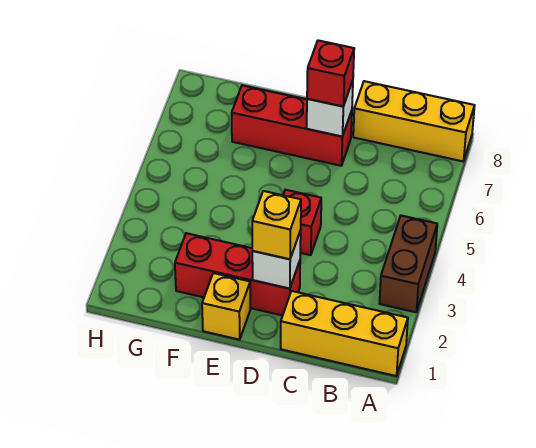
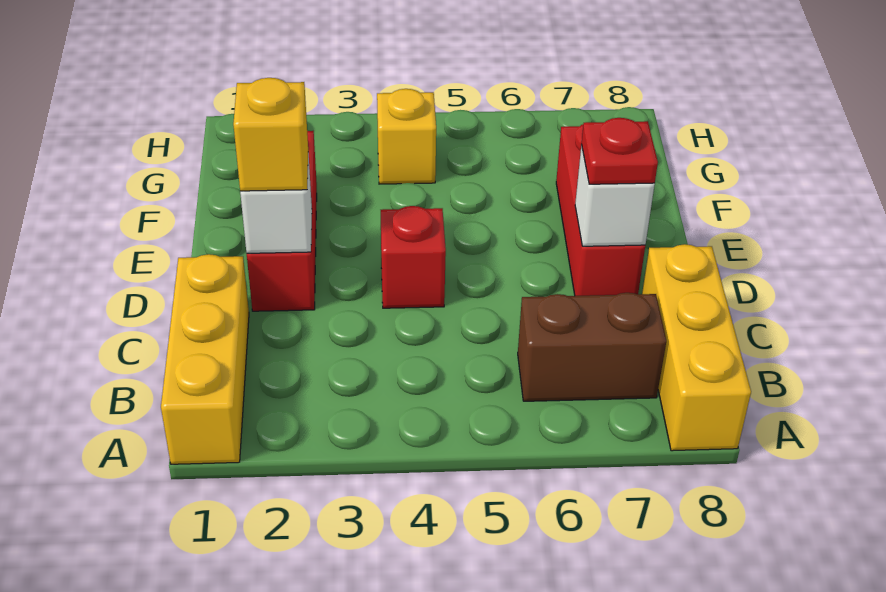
brown 1x2 brick [380,216,437,312] -> brown 1x2 brick moved to [518,293,666,401]
red 1x1 brick [307,40,354,106] -> red 1x1 plate [581,118,658,184]
yellow 1x1 brick [202,273,250,340] -> yellow 1x1 brick moved to [377,89,436,184]

